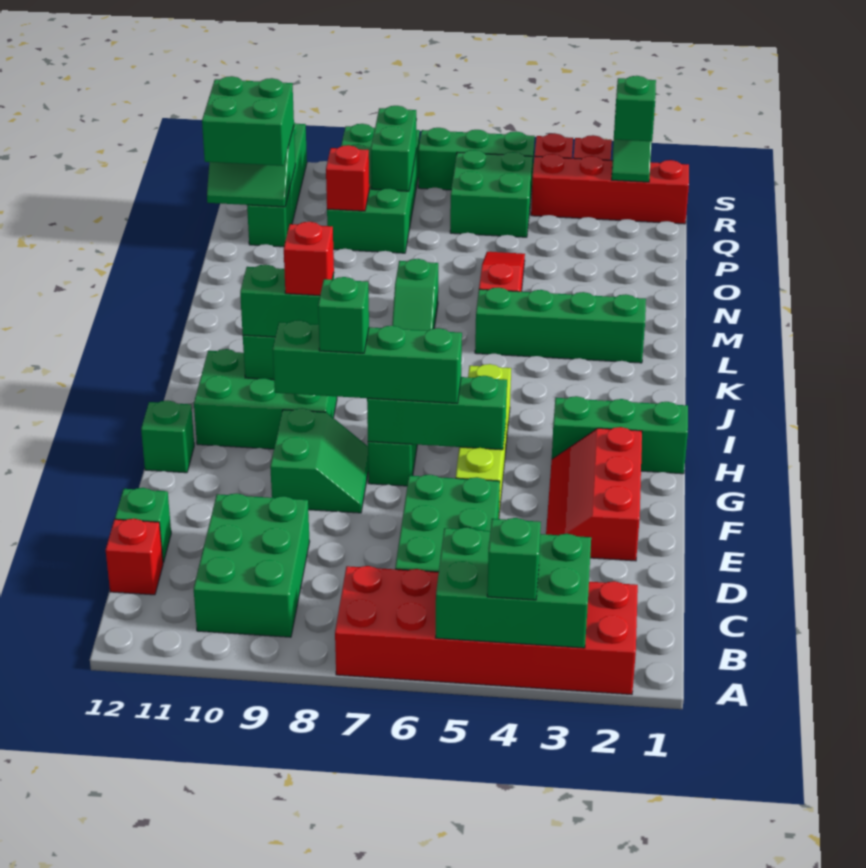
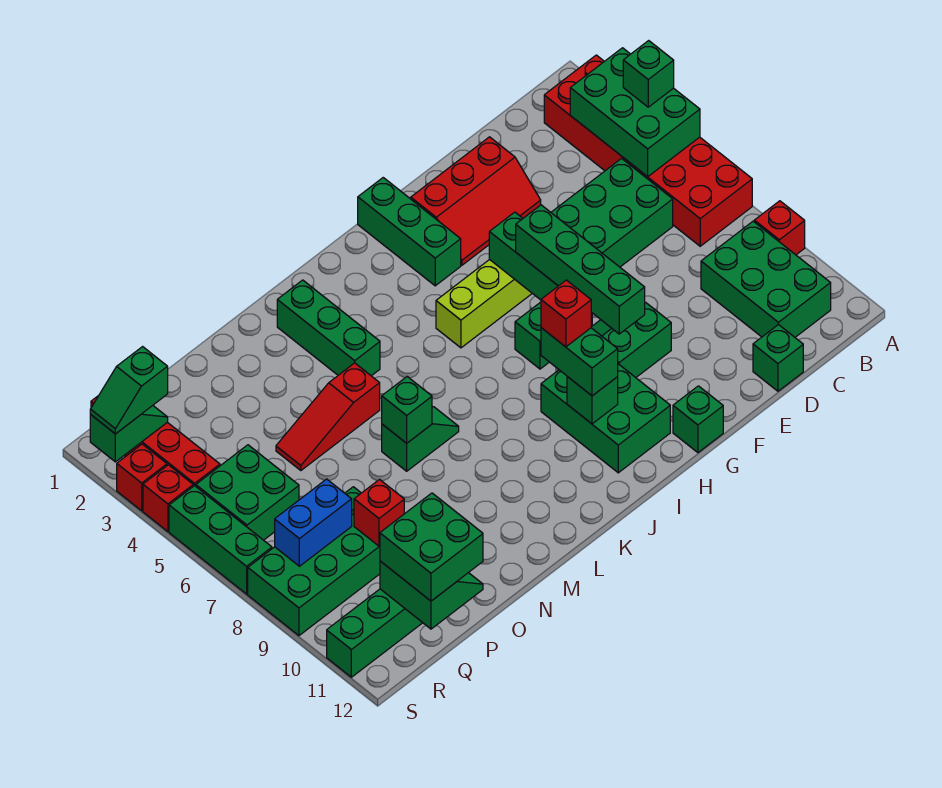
green 2x3 brick [194,493,310,637] -> green 2x3 brick turned to [701,221,831,337]
red 1x1 brick [106,519,163,595] -> red 1x1 brick moved to [754,201,805,255]
green 1x1 brick [318,277,369,353] -> green 1x1 brick moved to [382,377,432,443]
green 1x4 brick [475,287,646,363] -> green 1x3 brick [277,280,380,376]
green 1x2 brick [371,106,416,191] -> blue 1x2 brick [275,479,352,566]

